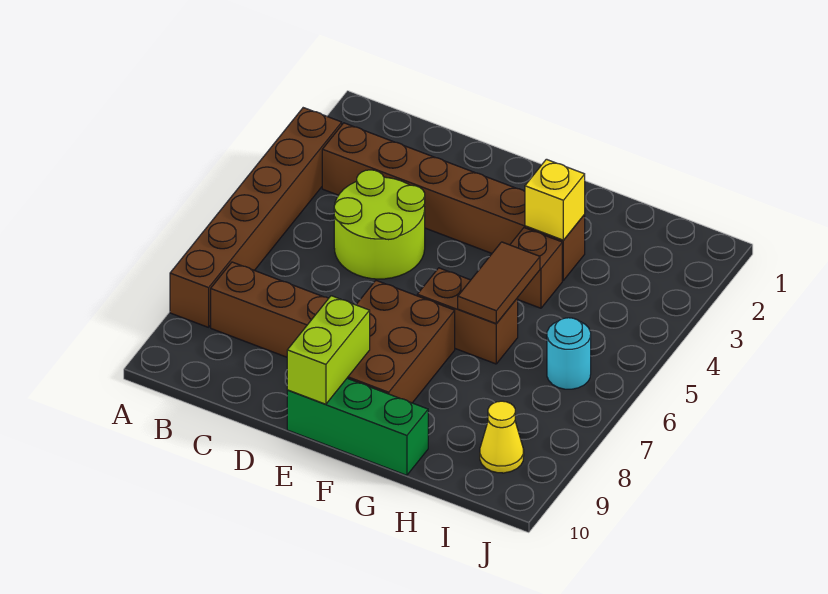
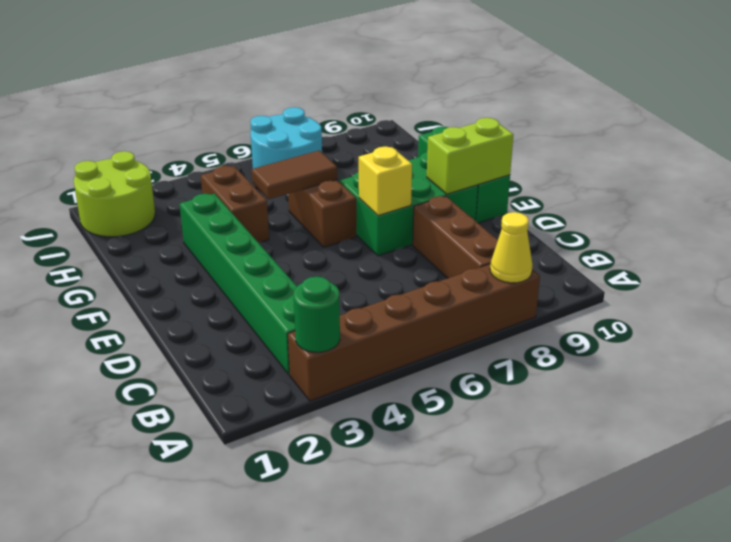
none -> green 1x1 round brick [294,276,340,352]
brown 1x6 brick [322,123,585,280] -> green 1x6 brick [180,194,297,375]
lime 2x2 round brick [334,170,425,279] -> lime 2x2 round brick moved to [74,151,155,237]
brown 2x3 brick [348,281,455,403] -> green 2x3 brick [340,152,478,256]
yellow 1x1 brick [525,159,585,240] -> yellow 1x1 brick moved to [359,146,412,215]
brown 1x1 brick [510,228,562,308] -> brown 1x2 brick [201,166,269,242]
cyan 1x1 round brick [547,318,591,389] -> cyan 2x2 round brick [250,107,322,169]
yellow 1x1 cone [480,401,524,473] -> yellow 1x1 cone moved to [490,212,532,283]

